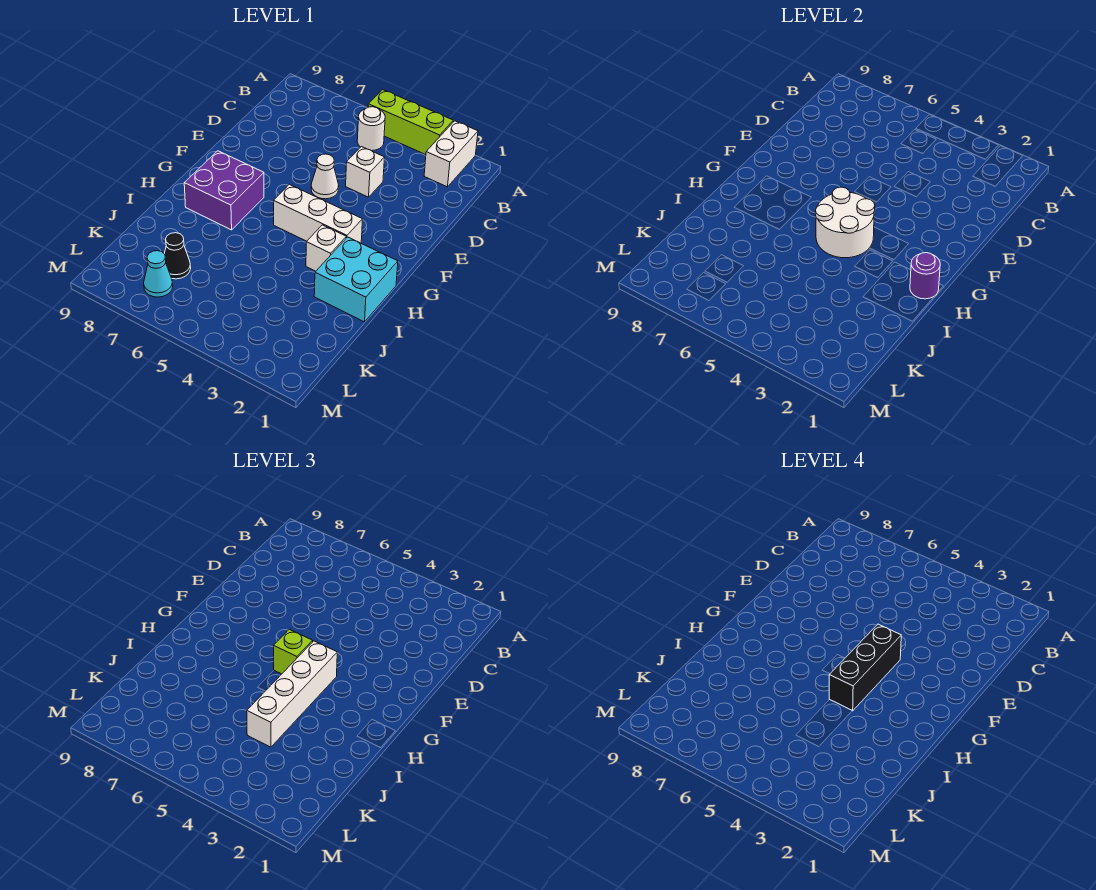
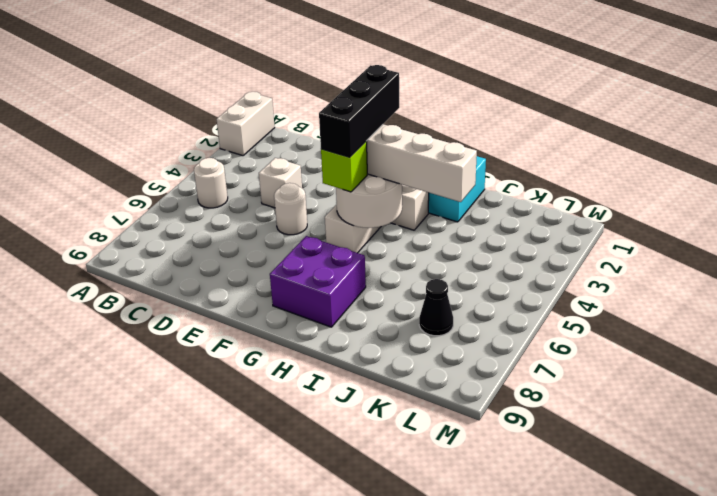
white 1x2 brick [424,121,478,187] -> white 1x2 brick turned to [217,92,275,156]
lime 1x3 brick [368,90,453,155] -> none
white 1x1 cone [311,154,339,199] -> white 1x1 round brick [274,183,307,235]
black 1x3 brick [829,624,901,711] -> black 1x3 brick turned to [319,65,399,157]
purple 1x1 round brick [910,253,940,299] -> none
cyan 1x1 cone [144,251,173,297] -> none

